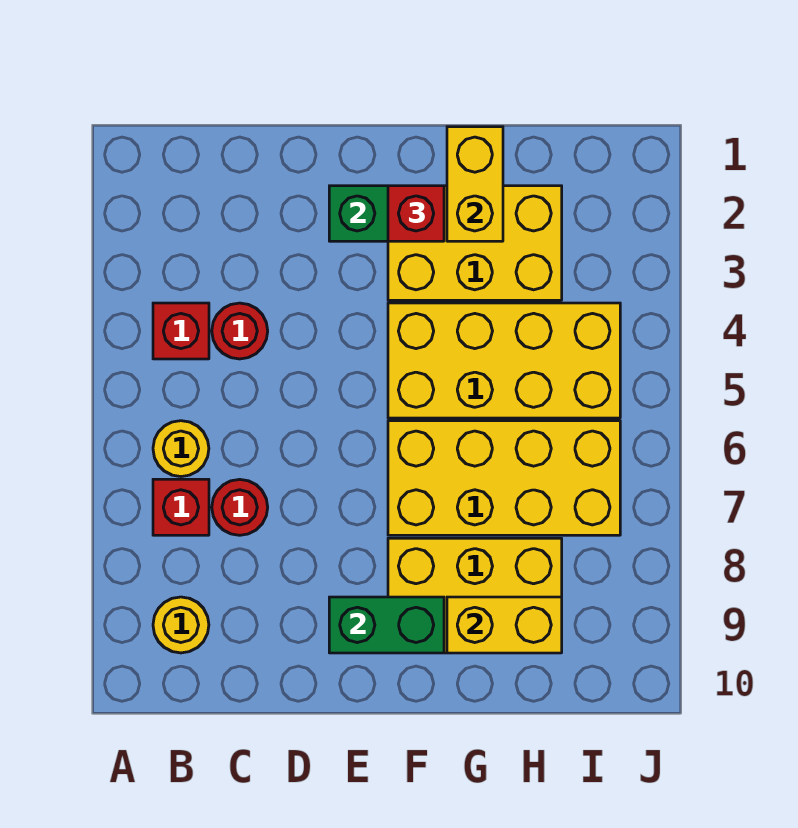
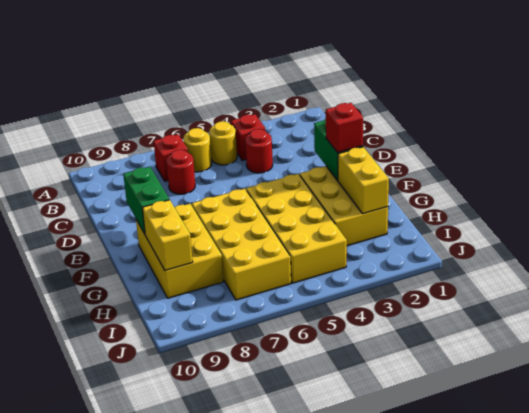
yellow 1x1 round brick [153,597,209,653] -> yellow 1x1 round brick moved to [209,121,237,165]
yellow 1x2 brick [447,127,503,241] -> yellow 1x2 brick turned to [338,147,389,214]

